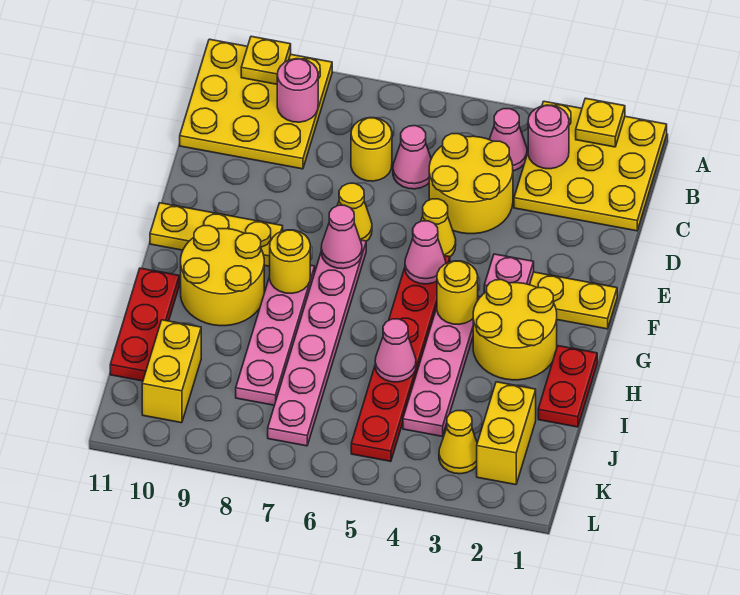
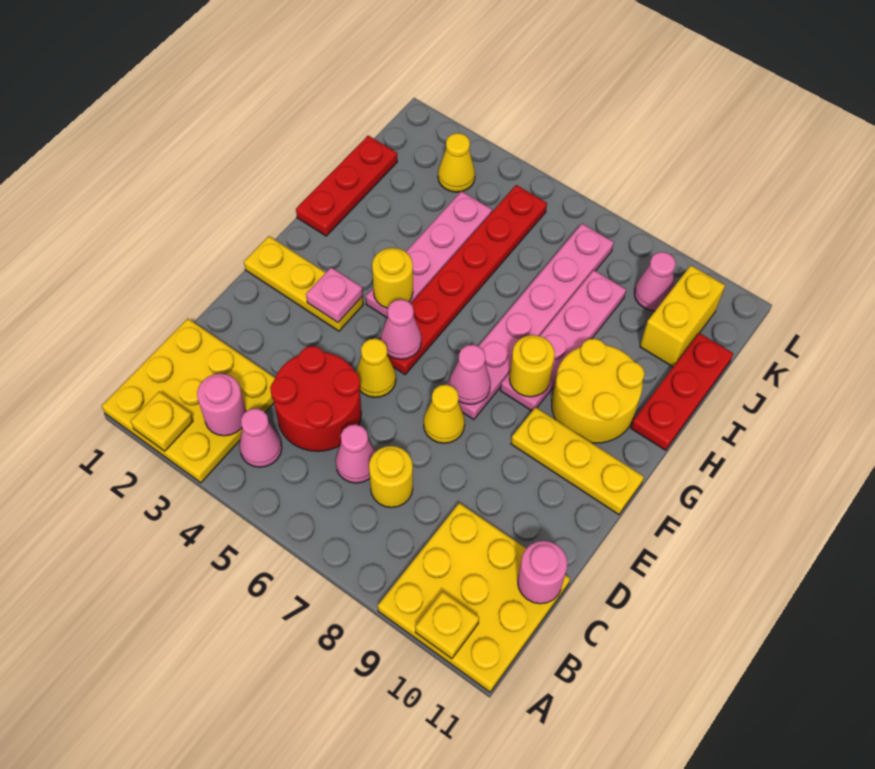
pink 1x1 round brick [277,59,318,122] -> pink 1x1 round brick moved to [518,541,568,604]
yellow 2x2 round brick [429,134,513,234] -> red 2x2 round brick [270,346,361,451]
yellow 2x2 round brick [473,280,557,380] -> none
red 1x2 plate [538,346,597,427] -> red 1x3 plate [296,136,397,236]
pink 1x1 cone [375,319,416,382] -> pink 1x1 cone moved to [634,252,676,311]
yellow 1x2 brick [477,382,536,485] -> none

